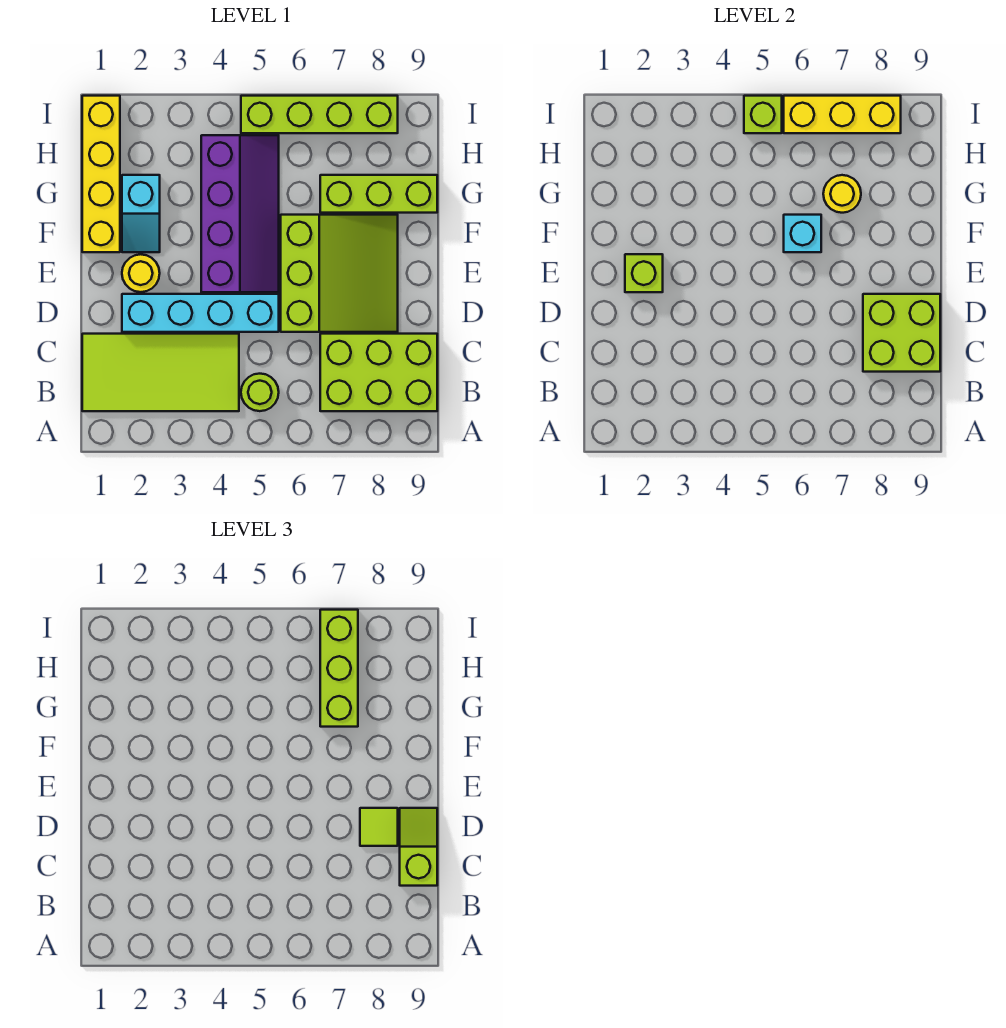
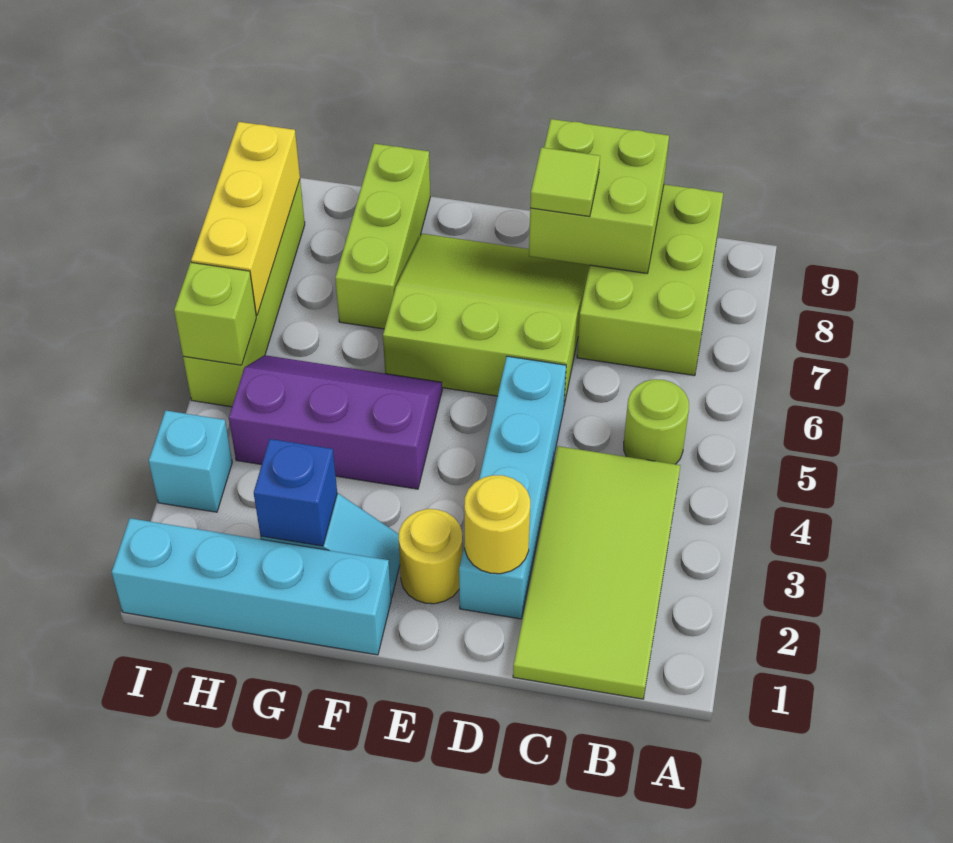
lime 1x2 slope [400,808,437,886] -> none
lime 1x1 brick [625,254,663,292] -> none
purple 2x4 slope [201,135,279,292] -> purple 2x3 slope [229,355,442,489]
yellow 1x4 brick [82,96,120,252] -> cyan 1x4 brick [112,518,391,655]
cyan 1x1 brick [784,215,821,252] -> cyan 1x1 brick moved to [149,410,232,512]
none -> blue 1x1 brick [254,439,337,546]
yellow 1x1 round brick [823,175,861,213] -> yellow 1x1 round brick moved to [464,475,530,574]
lime 1x3 brick [320,610,358,727] -> none

